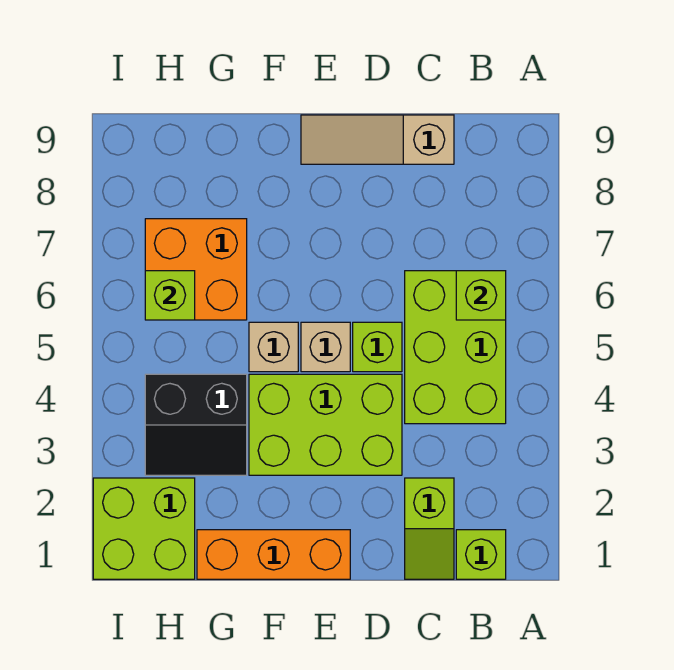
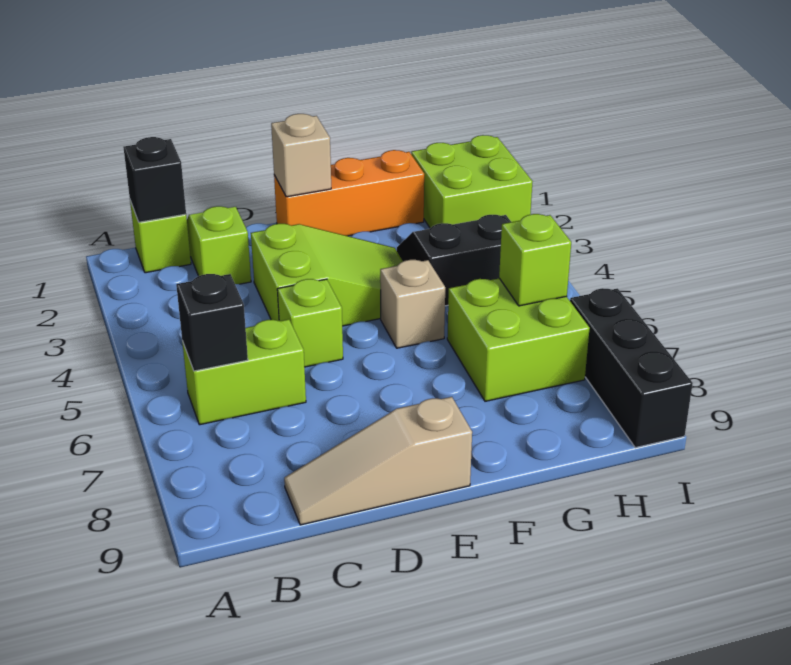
none -> black 1x1 brick [123,137,186,222]
lime 2x3 brick [405,271,506,424] -> lime 1x2 brick [182,319,306,425]
lime 1x1 brick [456,271,506,320] -> black 1x1 brick [176,274,248,371]
tan 1x3 slope [301,115,454,164] -> tan 1x3 slope turned to [284,397,472,525]
lime 2x3 brick [249,374,402,475] -> lime 2x3 slope [251,224,403,326]
tan 1x1 brick [301,322,350,372] -> tan 1x1 brick moved to [271,114,331,197]
orange 2x2 brick [145,219,247,320] -> lime 2x2 brick [447,278,590,401]
none -> black 1x3 brick [570,288,693,448]

